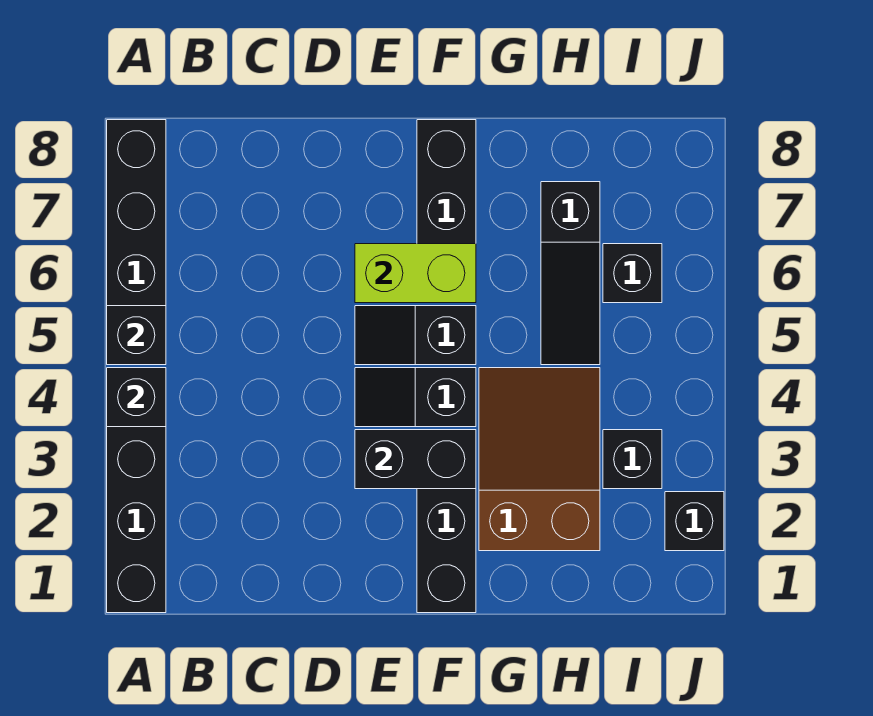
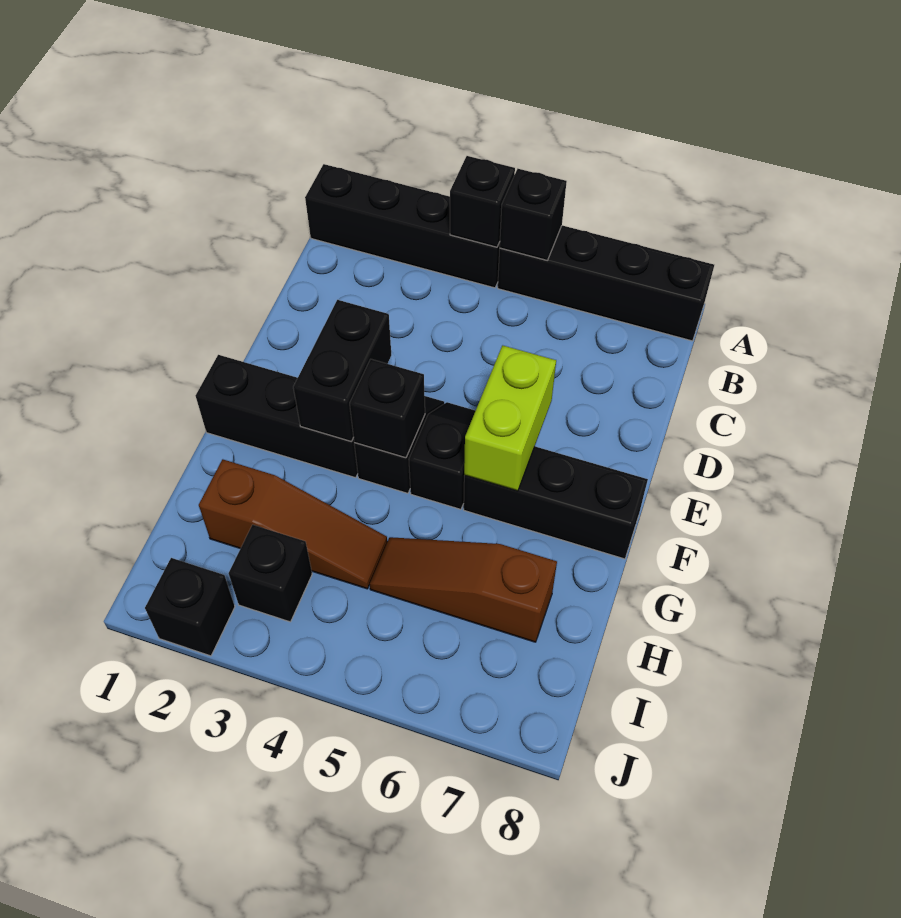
brown 2x3 slope [479,368,600,551] -> brown 1x3 slope [199,459,387,589]
black 1x3 slope [541,182,600,365] -> brown 1x3 slope [370,537,557,642]
black 1x1 brick [603,244,662,303] -> black 1x1 brick moved to [350,359,425,458]

